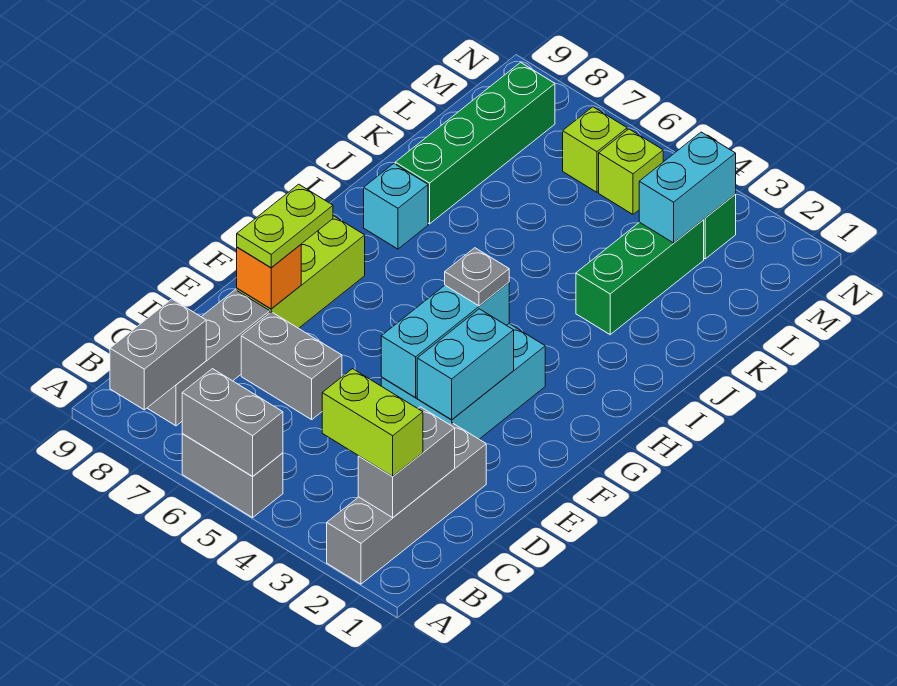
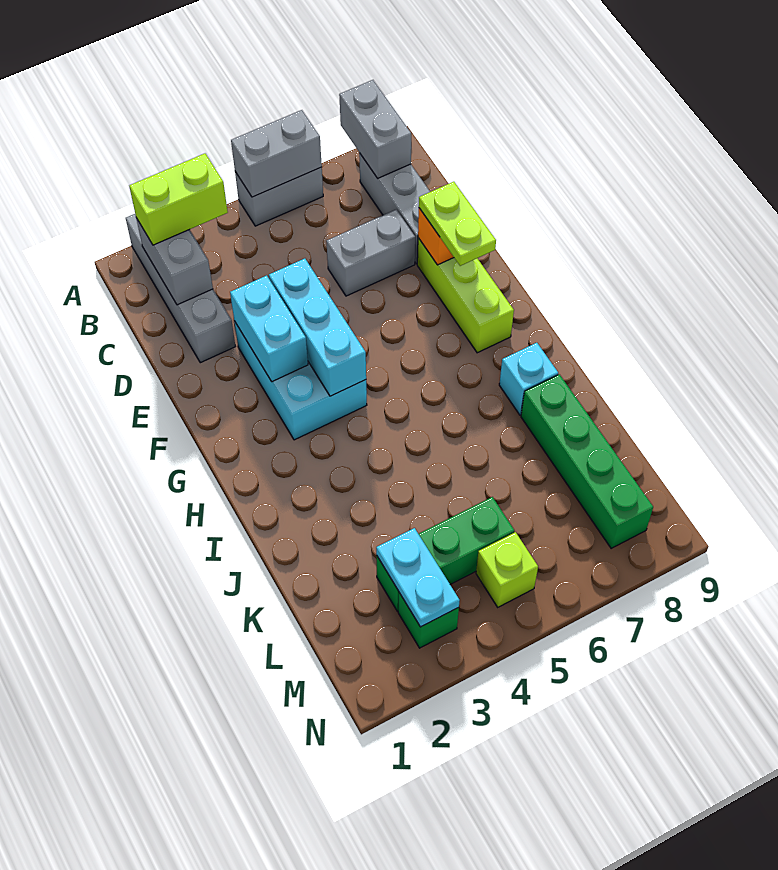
grey 1x1 plate [445,248,509,306] -> none
green 1x3 brick [576,220,704,335] -> green 1x3 brick turned to [376,497,514,611]
cyan 1x2 brick [639,132,736,243] -> cyan 1x2 plate [376,528,460,627]
lime 1x1 brick [563,107,627,192] -> none

